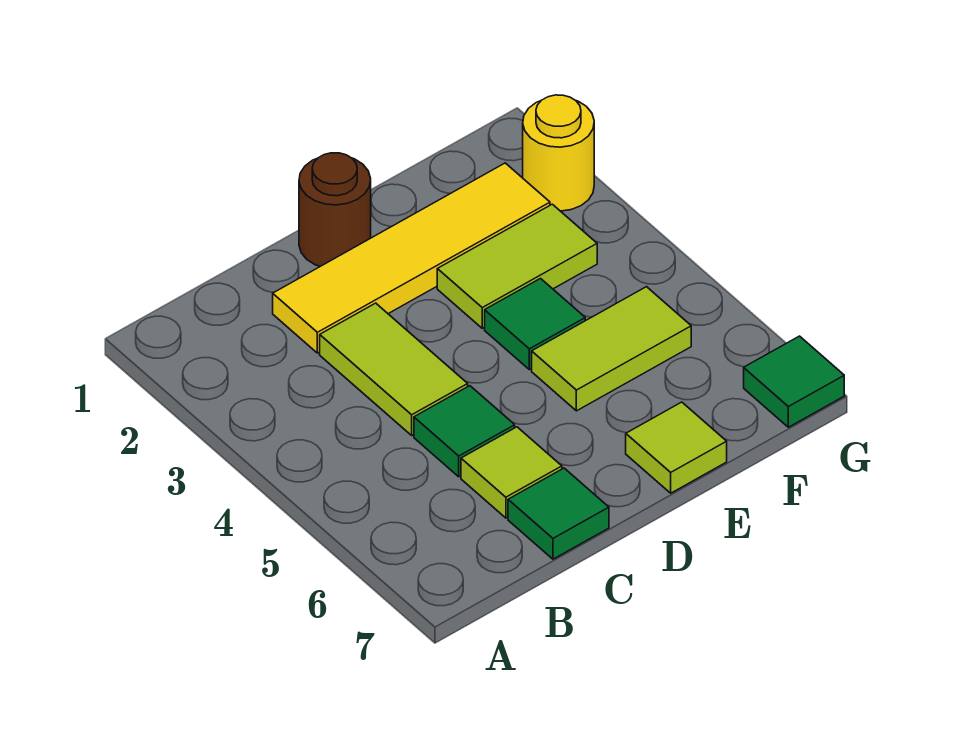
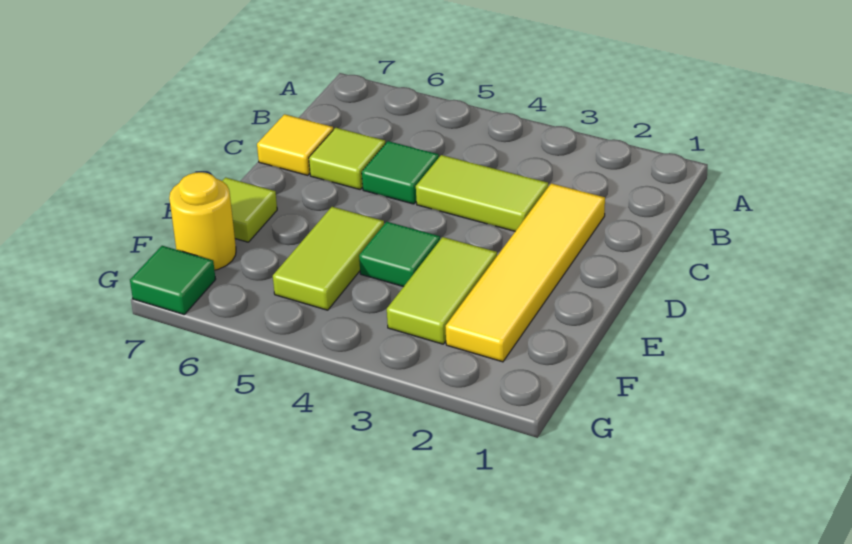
green 1x1 tile [508,468,609,559] -> yellow 1x1 tile [257,114,333,175]
brown 1x1 round brick [299,153,371,266] -> none
yellow 1x1 round brick [523,95,594,211] -> yellow 1x1 round brick moved to [169,172,236,270]

